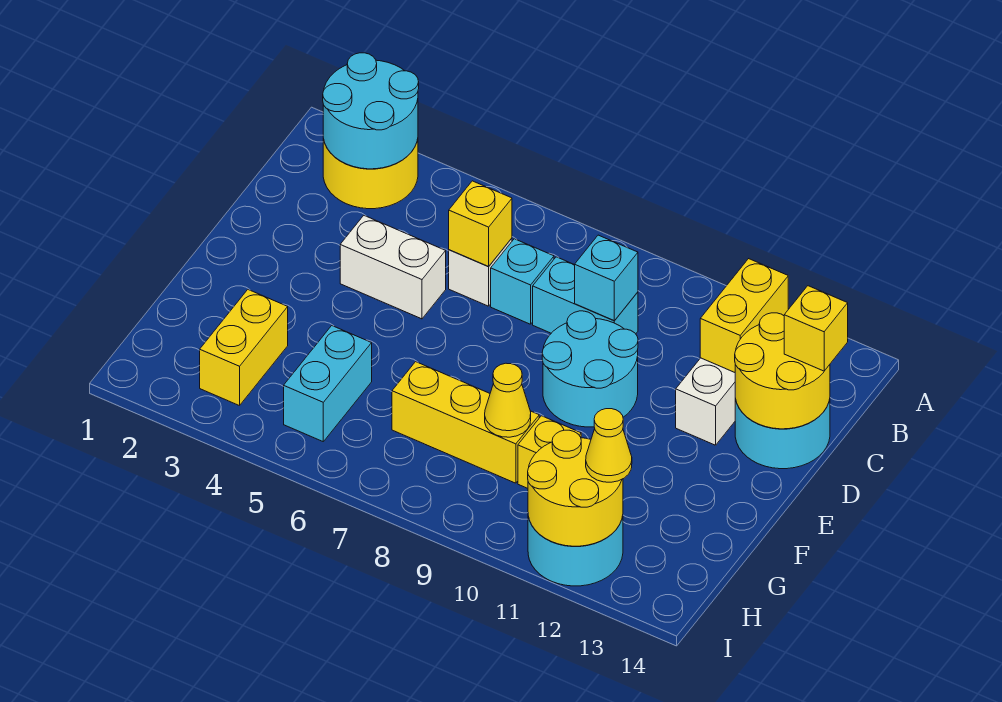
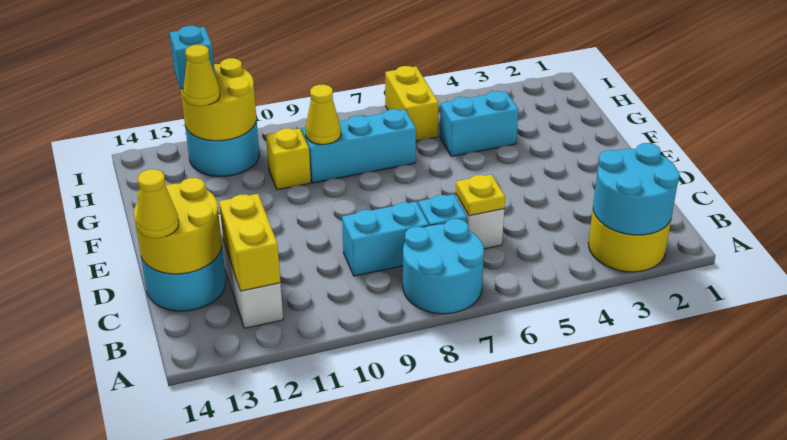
yellow 1x1 brick [449,181,512,266] -> yellow 1x1 plate [456,174,505,216]
cyan 1x1 brick [575,235,638,321] -> cyan 1x1 brick moved to [170,26,215,88]
yellow 1x1 brick [784,286,848,371] -> yellow 1x1 cone [137,169,179,238]
white 1x2 brick [340,216,446,319] -> none
cyan 2x2 round brick [542,311,638,427] -> cyan 2x2 round brick moved to [403,219,484,314]
yellow 1x2 brick [200,290,288,406] -> yellow 1x2 brick moved to [385,66,439,141]
cyan 1x2 brick [284,326,372,441] -> cyan 1x2 brick turned to [440,91,519,156]
yellow 1x3 brick [392,362,539,483] -> cyan 1x3 brick [302,109,416,183]

